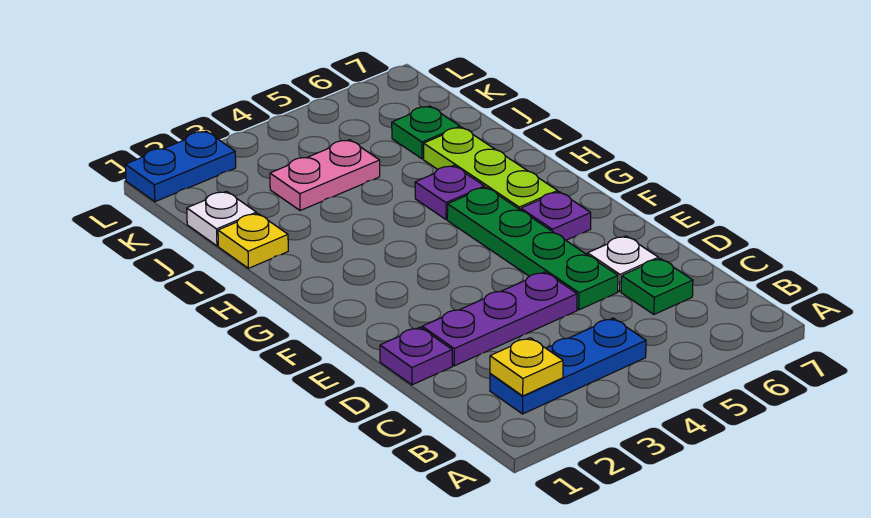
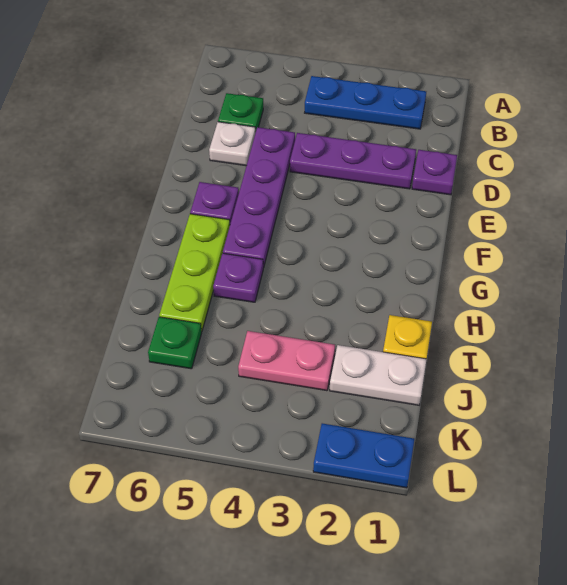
yellow 1x1 plate [490,338,563,396] -> none
green 1x4 plate [447,187,618,310] -> purple 1x4 plate [223,127,295,268]
white 1x1 plate [187,191,256,246] -> white 1x2 plate [330,345,427,405]

